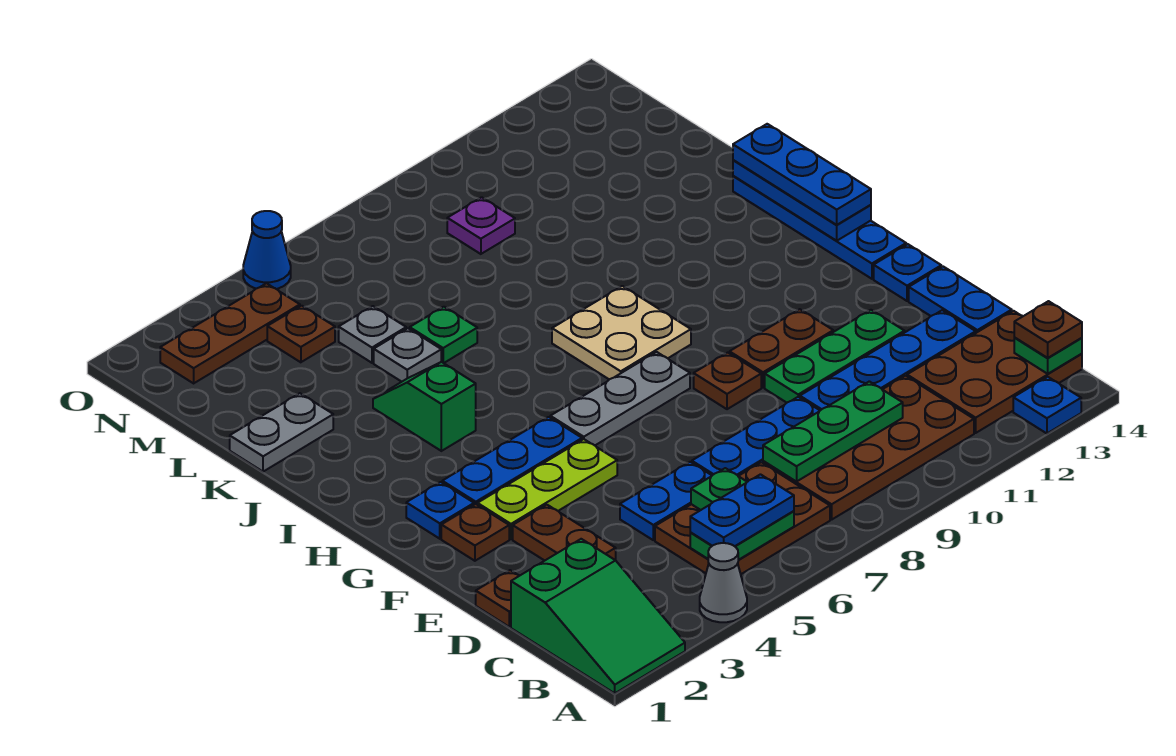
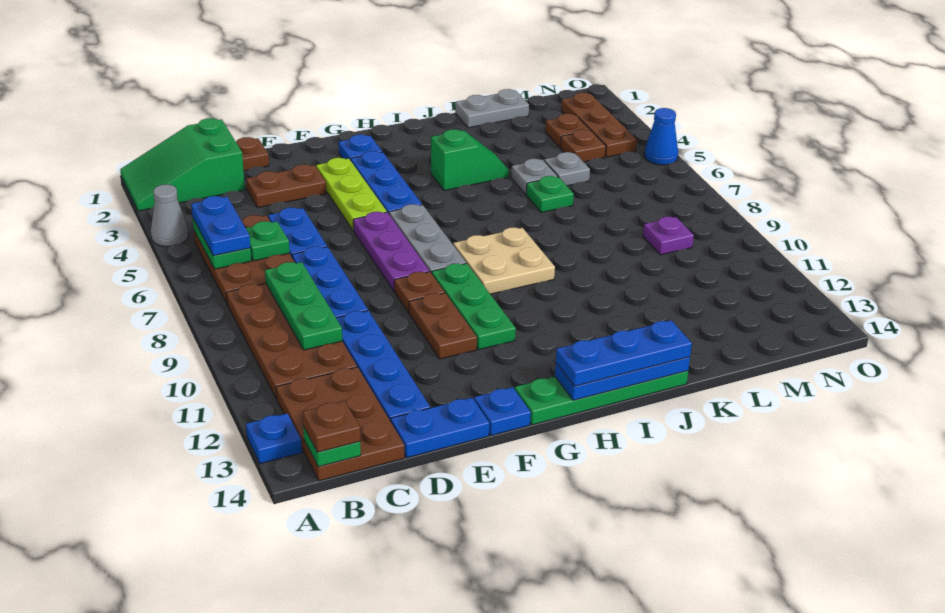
green 1x3 plate [765,310,905,403] -> green 1x3 plate moved to [432,263,516,349]
brown 1x1 plate [441,504,509,561] -> brown 1x1 plate moved to [545,114,590,147]
none -> purple 1x3 plate [353,212,429,291]
blue 1x4 plate [733,176,906,279] -> green 1x4 plate [515,371,688,425]
grey 1x2 plate [230,393,333,472] -> grey 1x2 plate turned to [455,89,529,128]

